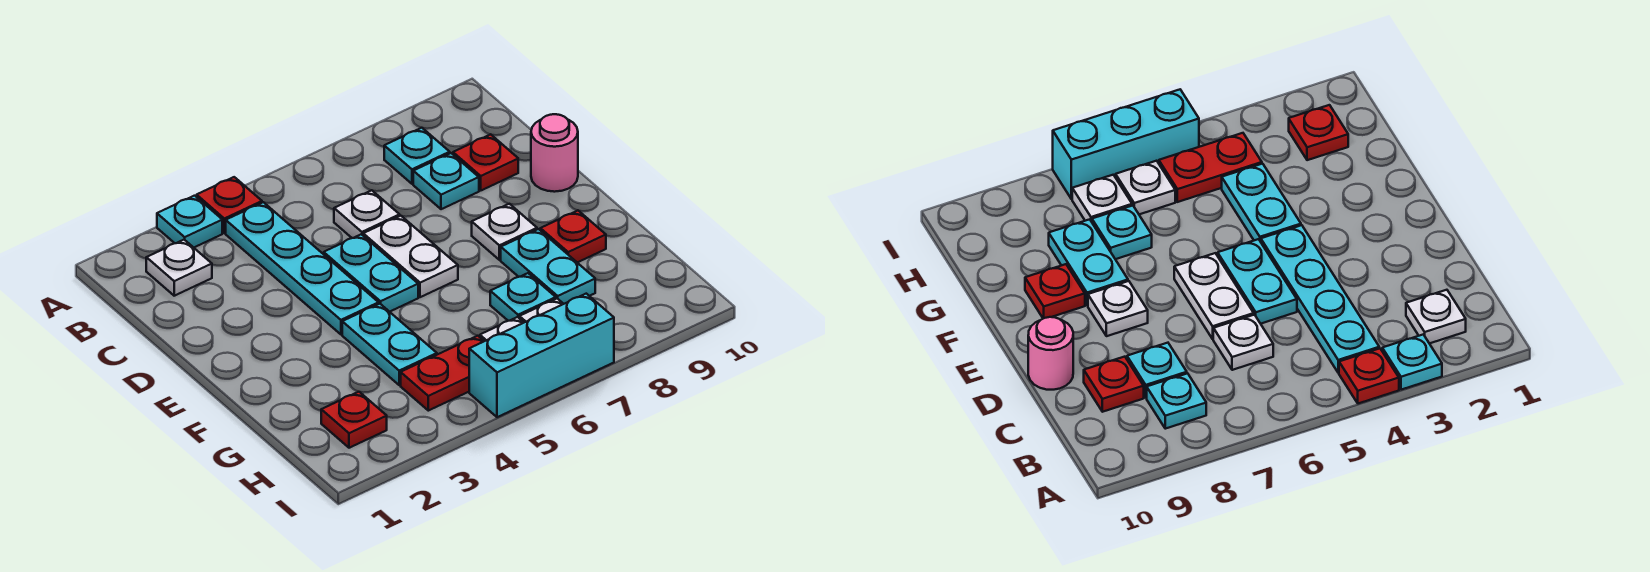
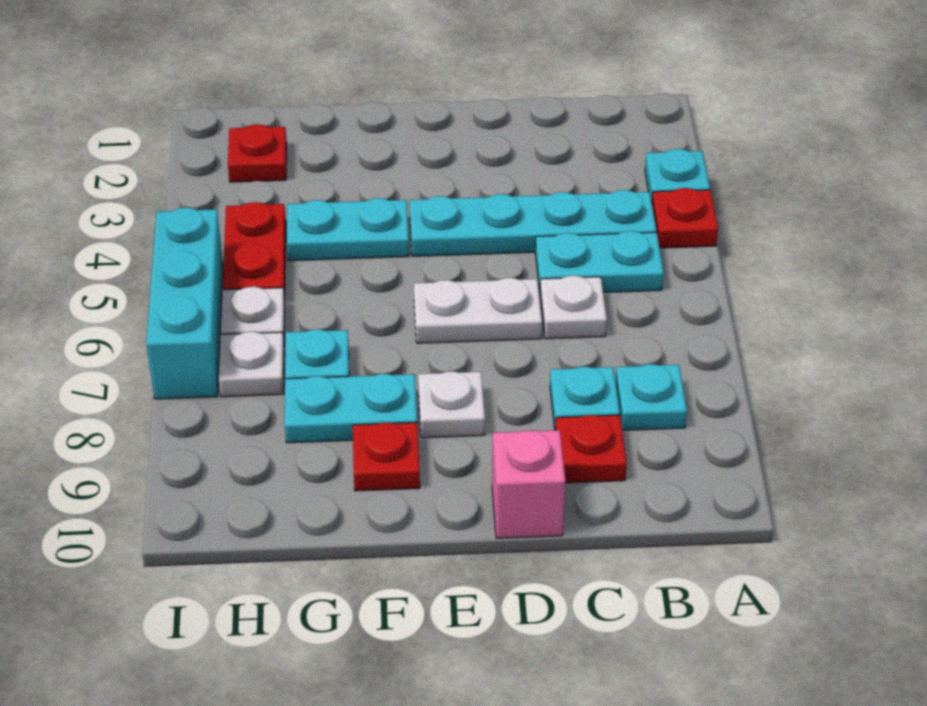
white 1x1 plate [146,240,212,296] -> none
cyan 1x2 plate [324,234,418,312] -> cyan 1x2 plate moved to [535,231,664,292]
pink 1x1 round brick [531,114,578,192] -> pink 1x1 brick [492,430,565,538]

